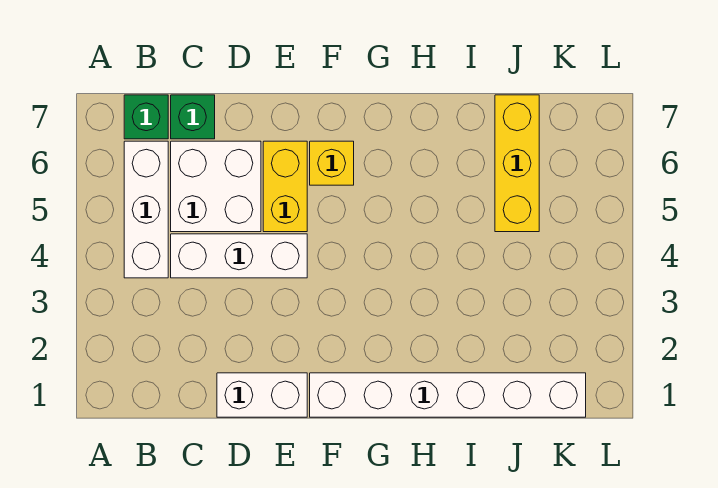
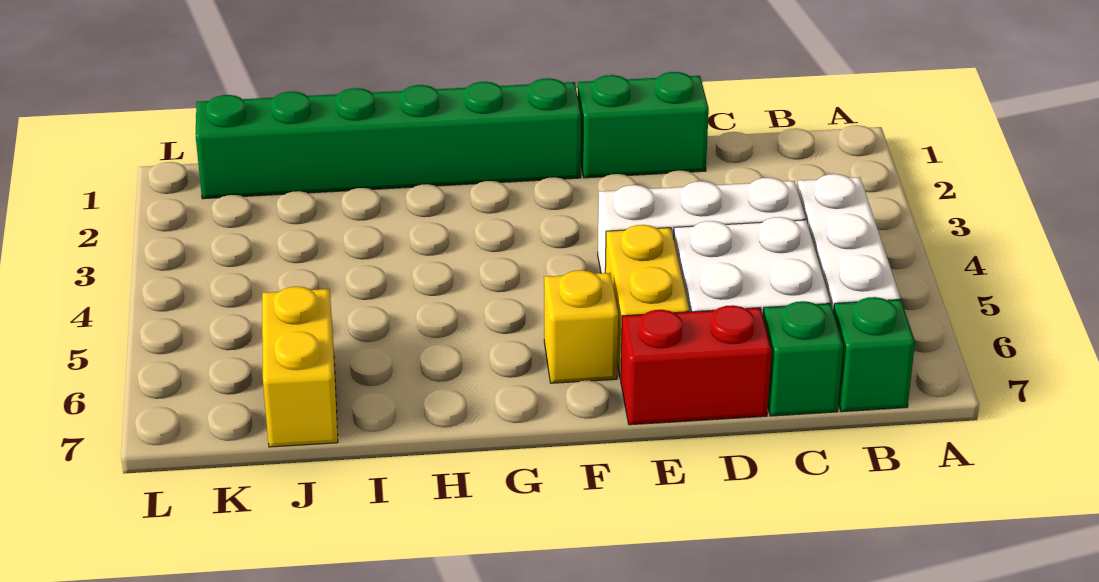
white 1x2 brick [217,373,307,417] -> green 1x2 brick [578,72,709,178]
none -> red 1x2 brick [621,305,772,425]
white 1x6 brick [310,373,586,417] -> green 1x6 brick [196,78,581,199]
yellow 1x3 brick [495,95,539,232] -> yellow 1x2 brick [262,287,338,447]

